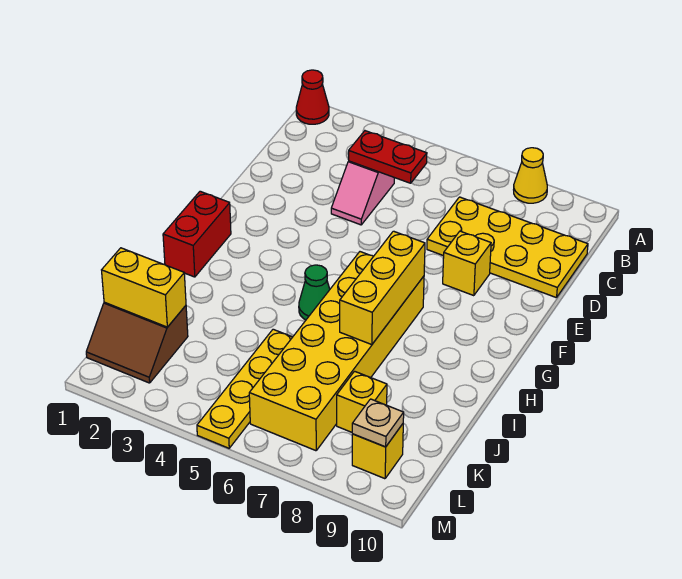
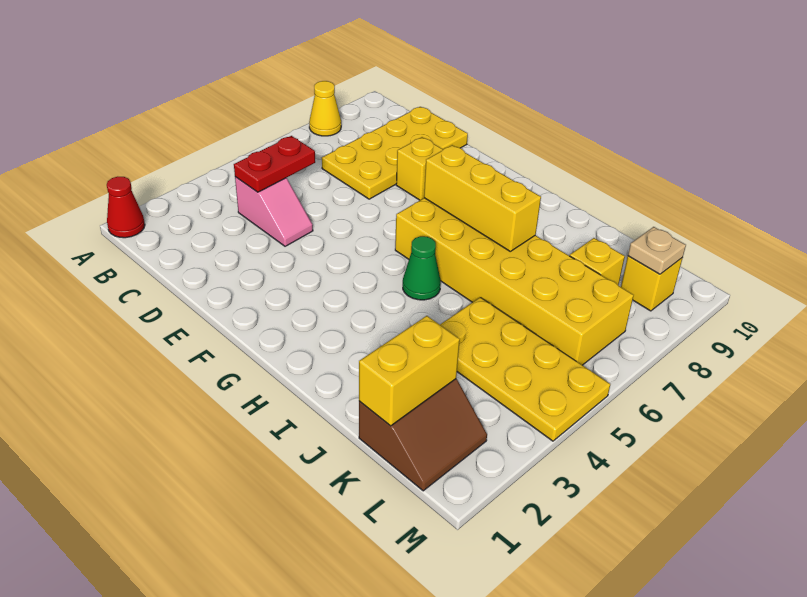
red 1x2 brick [163,191,231,277] -> none
yellow 1x4 plate [197,329,292,448] -> yellow 2x4 plate [440,297,610,441]

